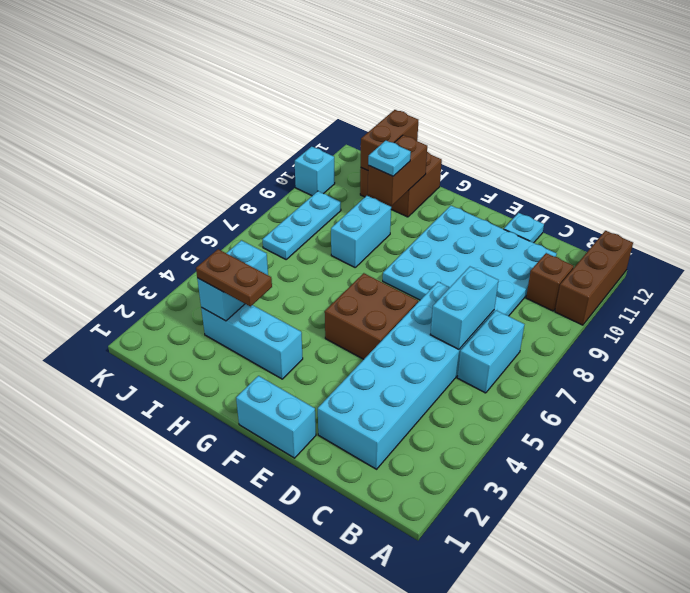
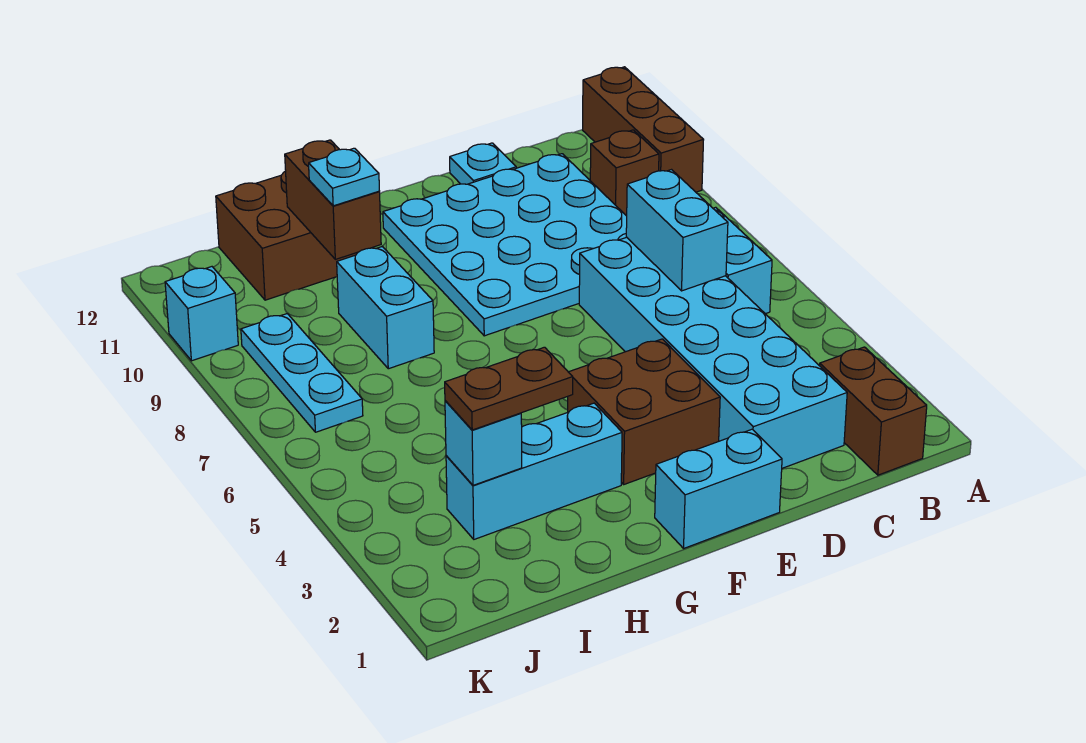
brown 2x2 brick [325,273,418,359] -> brown 2x2 brick moved to [568,339,720,484]
cyan 1x2 brick [197,240,268,321] -> cyan 1x1 brick [445,401,522,485]
brown 1x2 brick [361,110,418,170] -> brown 1x2 brick moved to [820,347,927,475]

